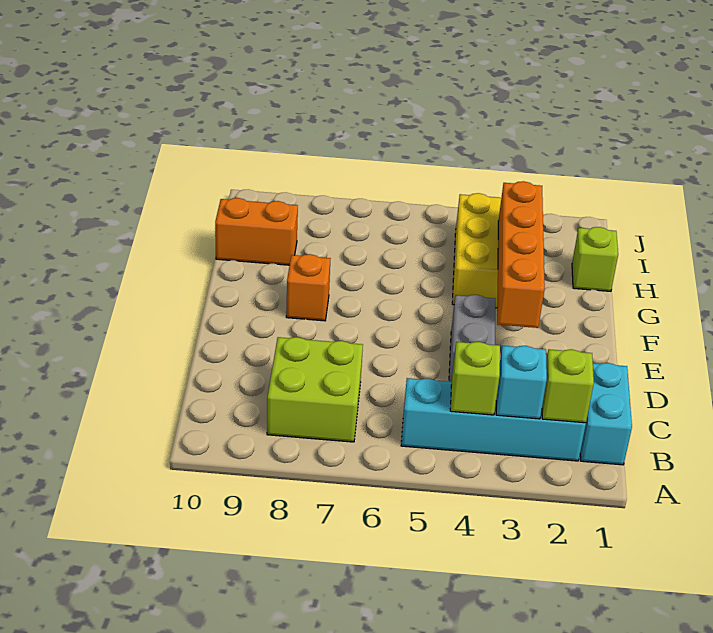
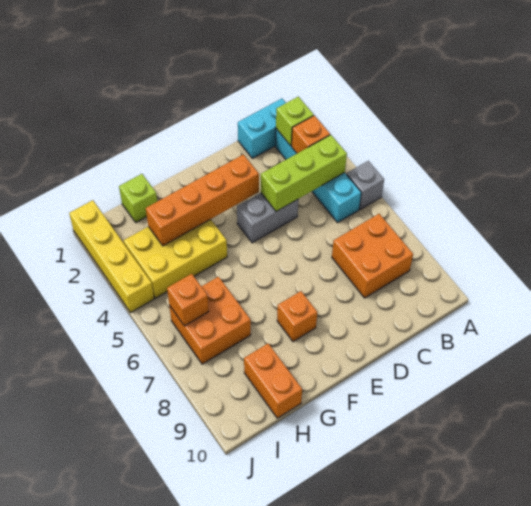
none -> grey 1x1 brick [347,161,384,209]
cyan 1x1 brick [496,346,547,419] -> orange 1x1 brick [292,116,330,153]
lime 1x1 brick [450,342,500,415] -> lime 1x3 brick [261,135,347,211]
lime 2x2 brick [267,337,363,442] -> orange 2x2 brick [332,214,413,298]
none -> orange 2x2 brick [169,277,251,364]
none -> orange 1x1 brick [167,274,209,326]
none -> yellow 1x4 brick [69,200,154,313]

